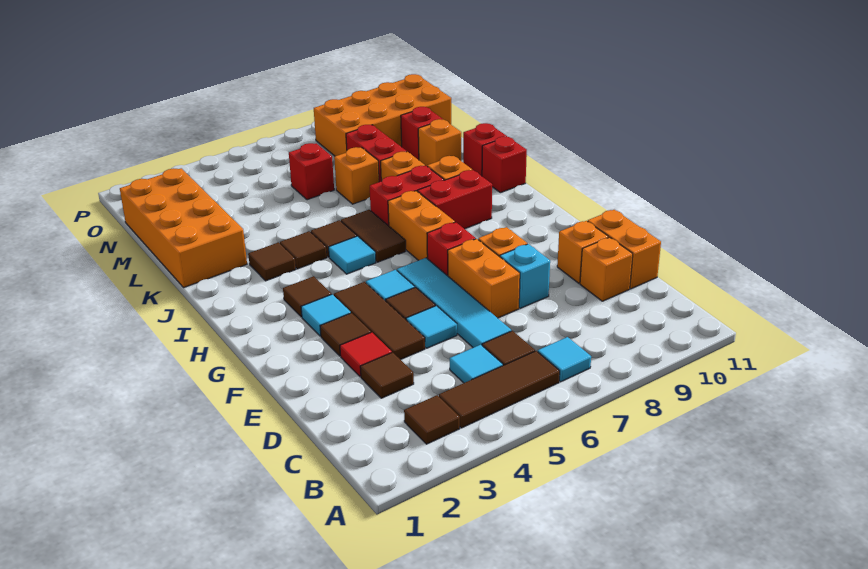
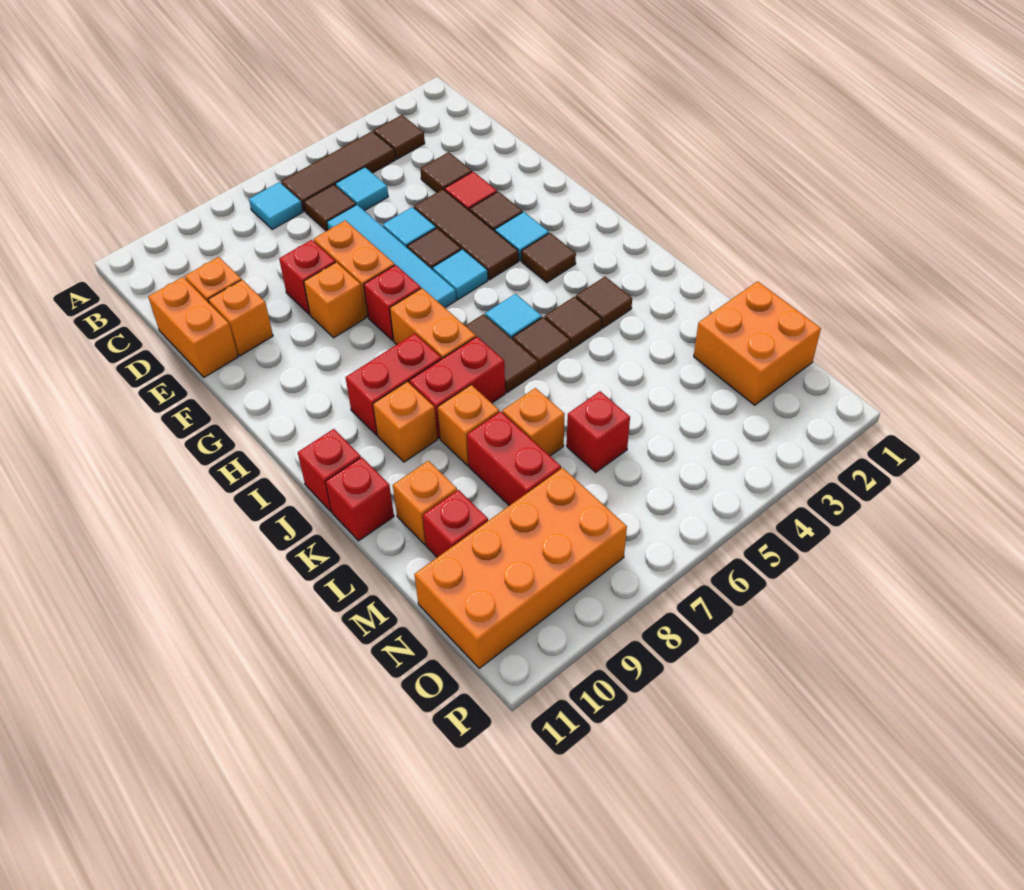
cyan 1x1 brick [500,244,550,308] -> red 1x1 brick [279,240,335,314]
orange 2x4 brick [120,168,247,287] -> orange 2x2 brick [694,281,821,405]

